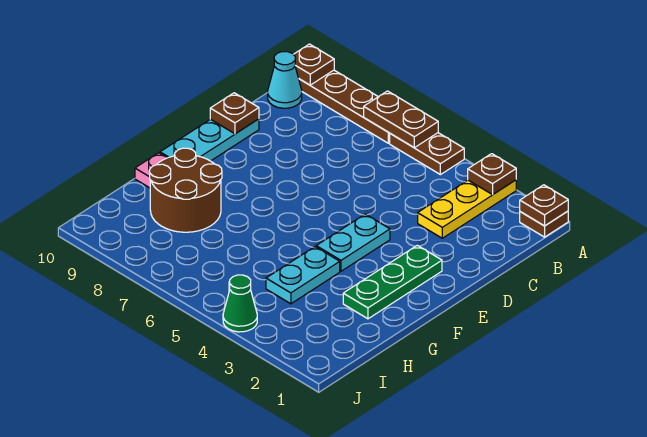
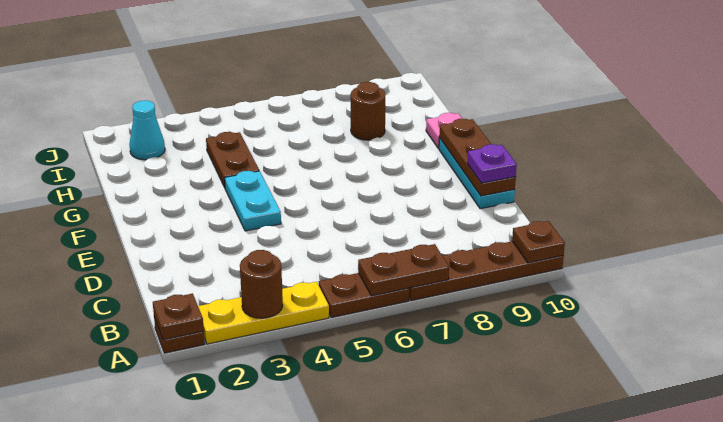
yellow 1x3 plate [418,180,516,238] -> yellow 1x3 plate turned to [198,282,329,344]
brown 1x1 plate [468,154,516,195] -> brown 1x1 round brick [240,250,283,318]
cyan 1x1 cone [268,52,302,108] -> cyan 1x1 cone moved to [129,100,165,160]
brown 1x1 plate [210,93,259,134] -> brown 1x3 plate [439,119,516,196]
none -> purple 1x1 plate [467,144,517,183]
green 1x3 plate [343,245,442,319] -> none
cyan 1x2 plate [266,247,340,304] -> brown 1x2 plate [206,132,259,188]
brown 2x2 round brick [150,148,222,232] -> brown 1x1 round brick [351,82,385,140]
green 1x1 cone [223,275,257,332] -> none

